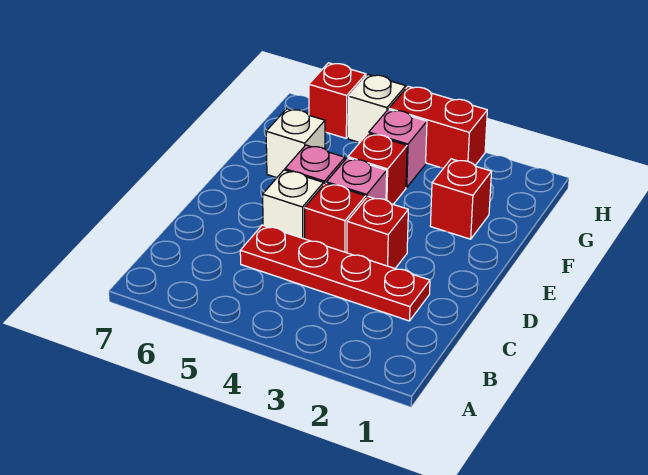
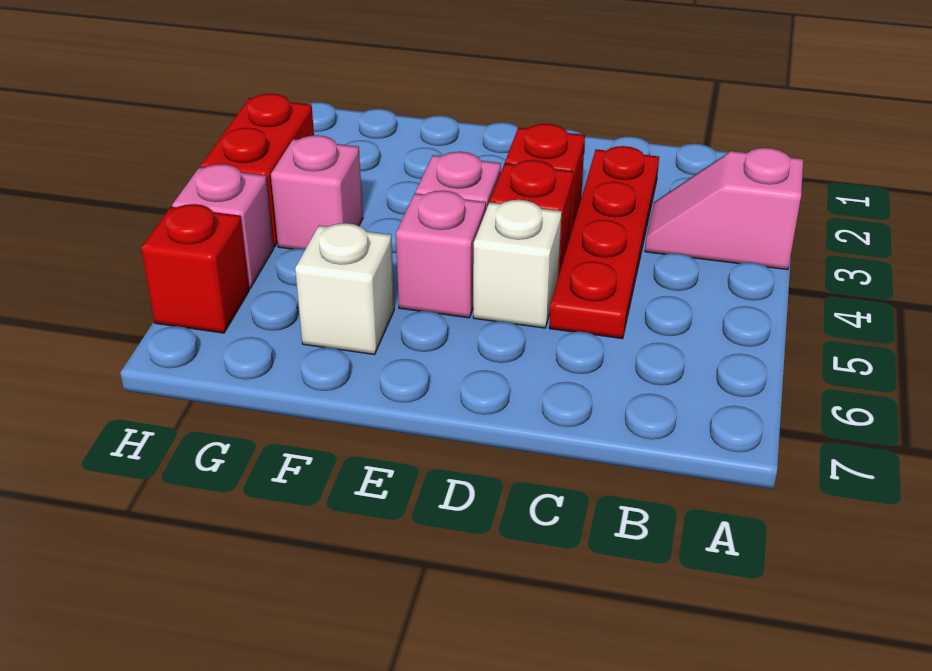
none -> pink 1x2 slope [645,148,803,270]
red 1x1 brick [430,159,491,239] -> none
red 1x1 brick [348,133,407,204] -> none
white 1x1 brick [348,75,406,143] -> pink 1x1 brick [172,164,274,288]

